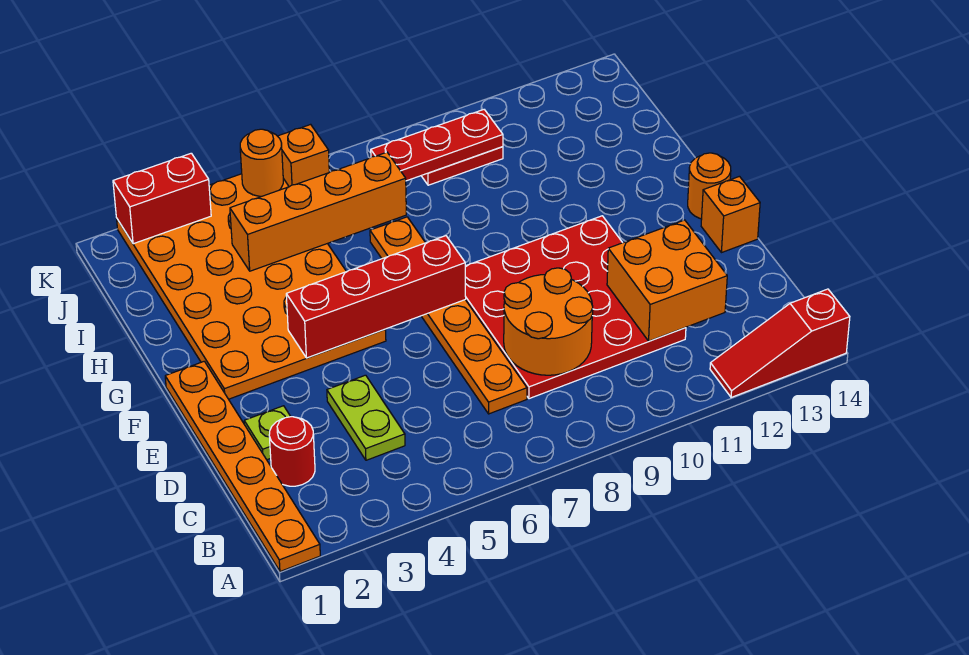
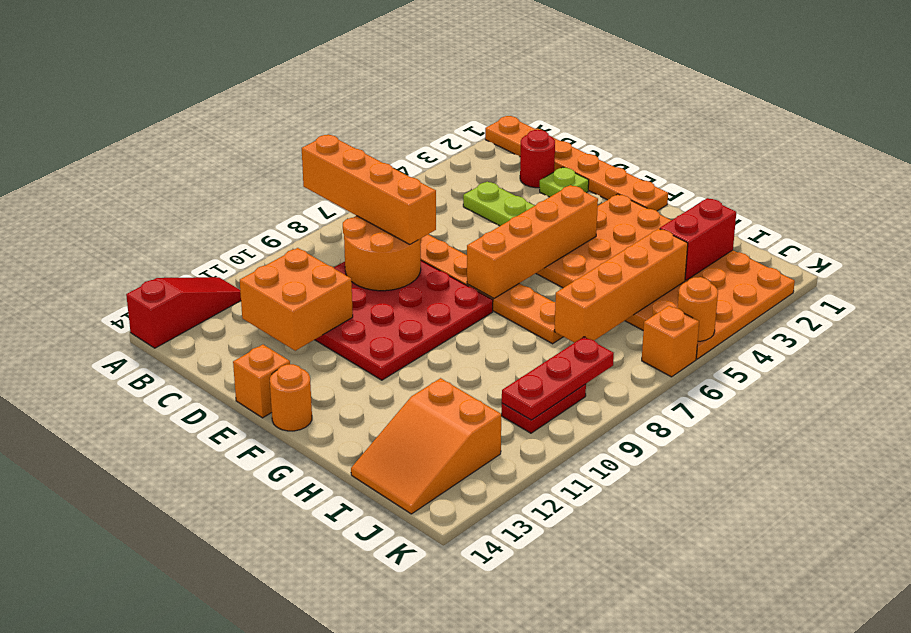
none -> orange 1x4 brick [302,134,436,244]
red 1x4 brick [286,236,466,358] -> orange 1x4 brick [467,185,598,298]
none -> orange 2x3 slope [351,378,501,514]
red 1x2 brick [113,153,211,244] -> red 1x2 brick moved to [660,198,736,280]

